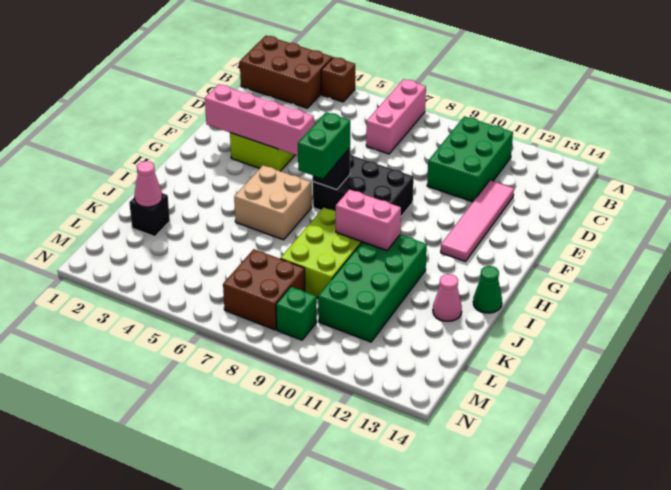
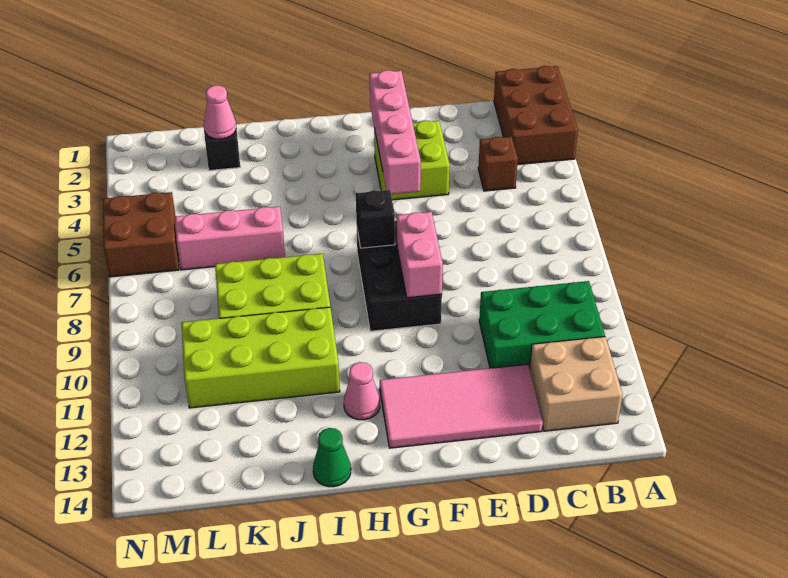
brown 1x1 brick [321,57,355,102] -> brown 1x1 brick moved to [478,137,518,191]
pink 1x3 brick [366,79,426,154] -> pink 1x3 brick moved to [175,206,285,270]
pink 1x4 tile [441,180,514,262] -> pink 2x4 tile [380,364,543,448]
green 1x2 brick [298,112,350,179] -> none
tan 2x2 brick [234,165,311,240] -> tan 2x2 brick moved to [530,337,623,431]
pink 1x2 brick [336,189,401,251] -> pink 1x2 brick moved to [397,212,443,298]
green 2x4 brick [318,235,427,342] -> lime 2x4 brick [181,307,340,408]
pink 1x1 cone [433,274,462,321] -> pink 1x1 cone moved to [344,362,380,420]
brown 2x2 brick [223,249,305,330] -> brown 2x2 brick moved to [103,192,179,277]
green 1x1 brick [276,287,317,340] -> none

